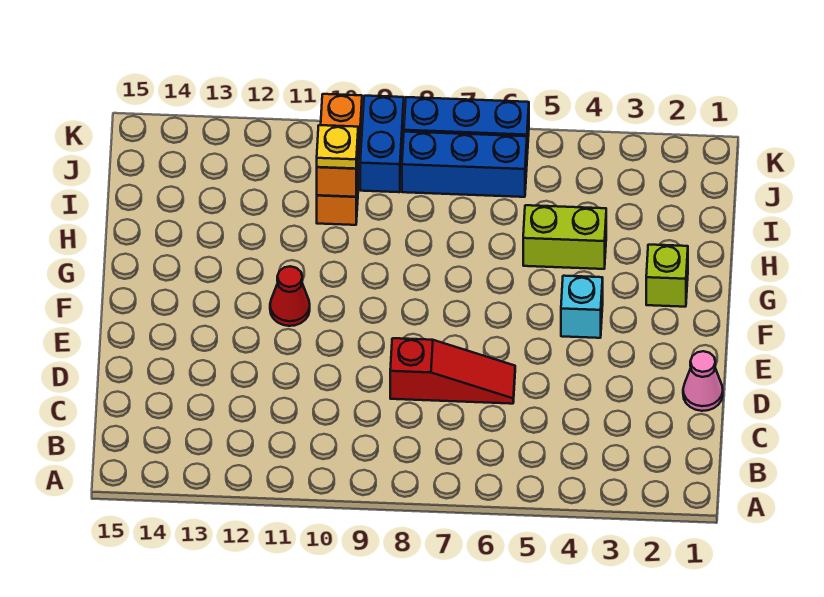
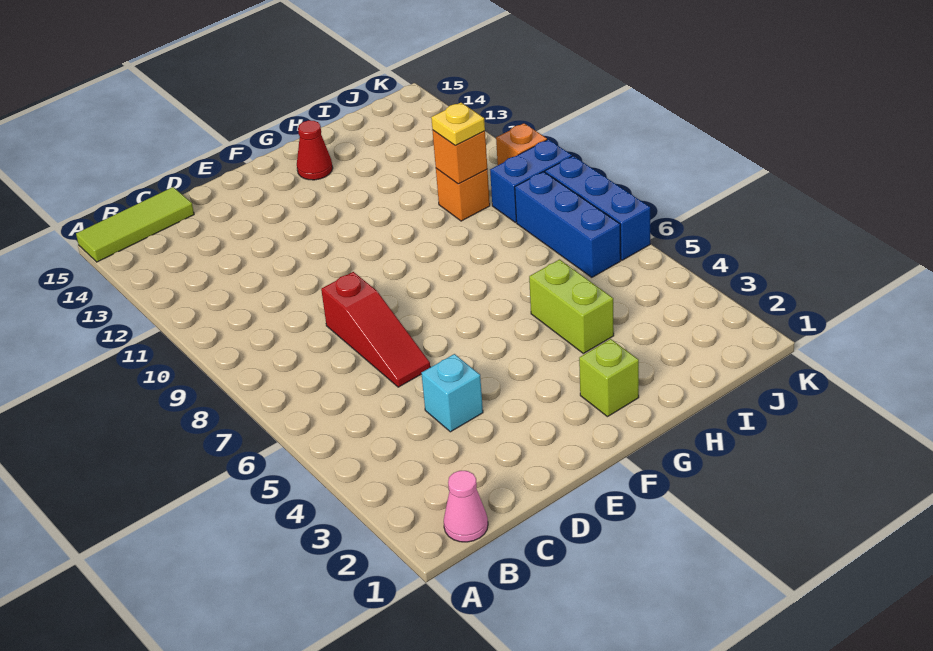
none -> lime 1x3 tile [76,187,194,262]
pink 1x1 cone [683,351,723,411] -> pink 1x1 cone moved to [444,471,488,542]
cyan 1x1 brick [561,276,603,338] -> cyan 1x1 brick moved to [421,354,483,432]
red 1x1 cone [270,266,310,326] -> red 1x1 cone moved to [297,120,333,180]

